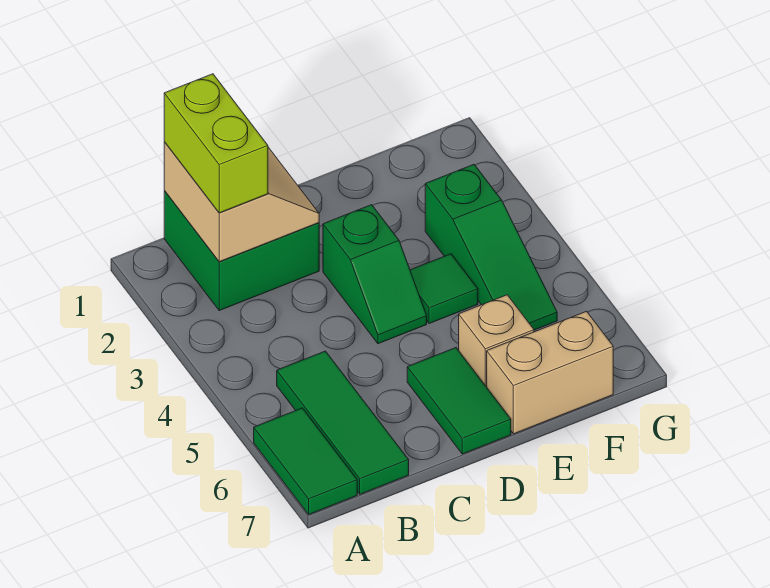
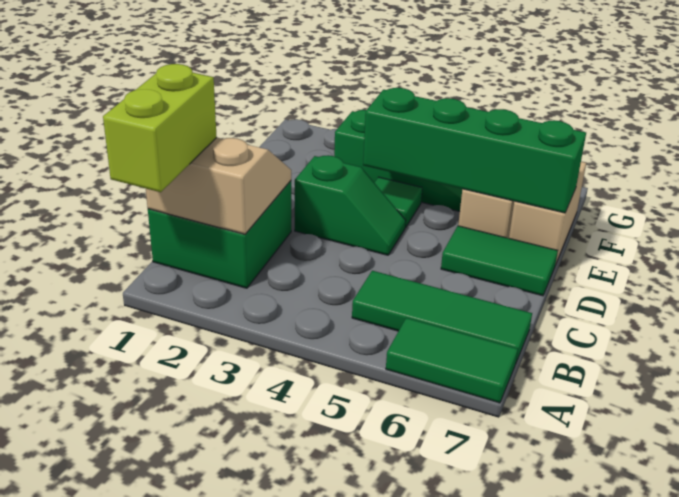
lime 1x2 brick [164,74,268,213] -> lime 1x2 brick turned to [103,64,217,192]
none -> green 1x4 brick [363,88,586,213]

